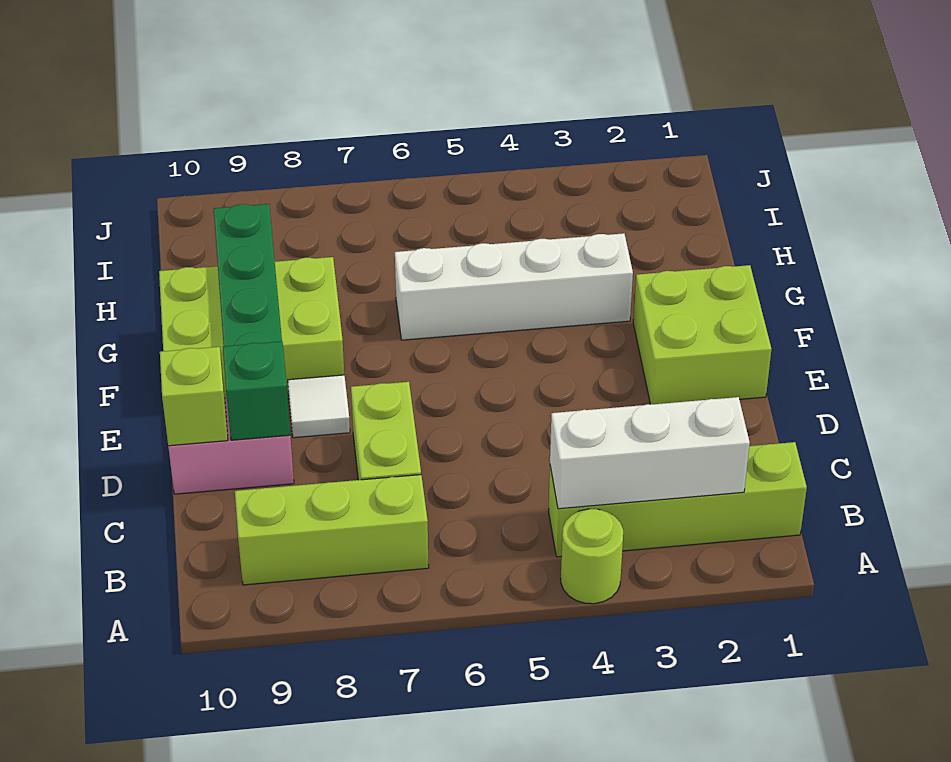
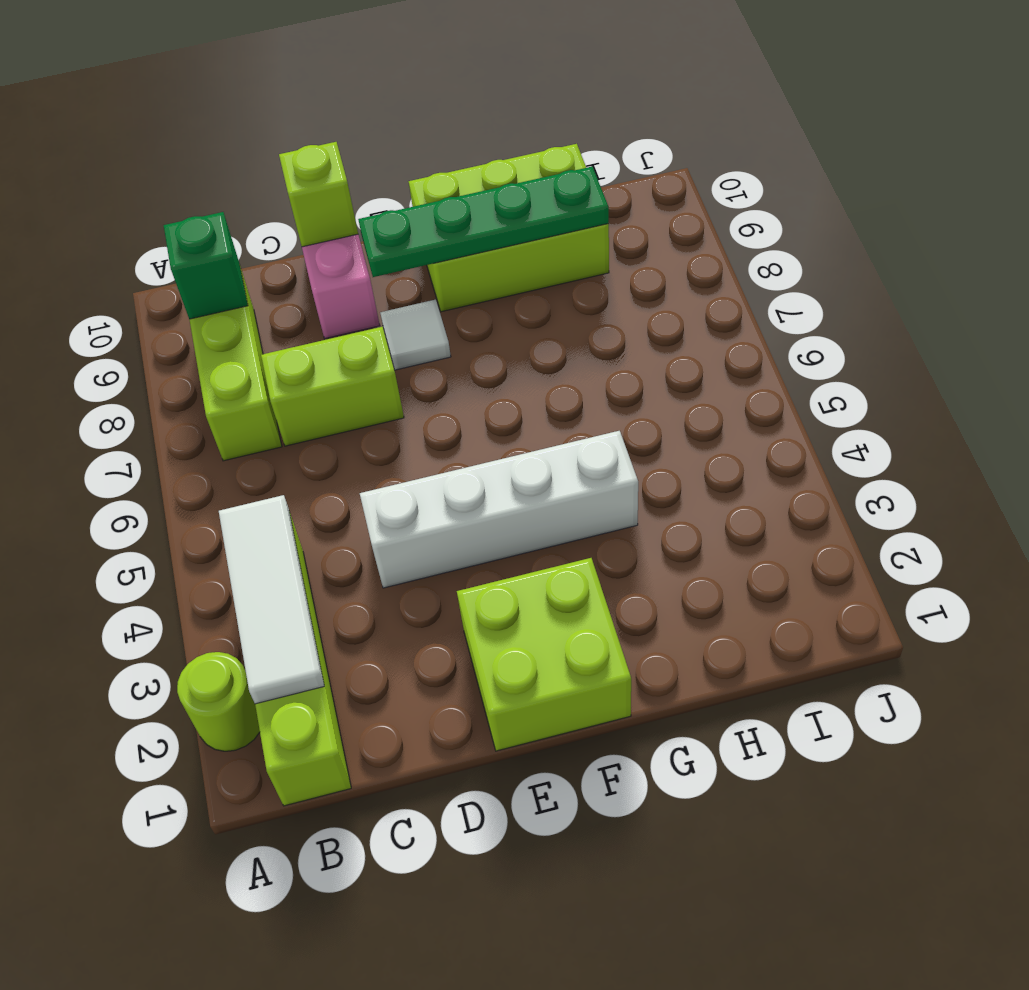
lime 1x1 round brick [561,509,623,604] -> lime 1x1 round brick moved to [177,652,260,751]
white 1x3 brick [550,397,750,509] -> white 1x3 tile [219,495,324,704]
green 1x1 brick [223,341,290,440] -> green 1x1 brick moved to [164,212,248,319]
lime 2x3 brick [159,257,344,397] -> lime 2x3 brick turned to [409,144,609,312]
white 1x4 brick [395,233,633,340] -> white 1x4 brick turned to [360,431,638,588]

